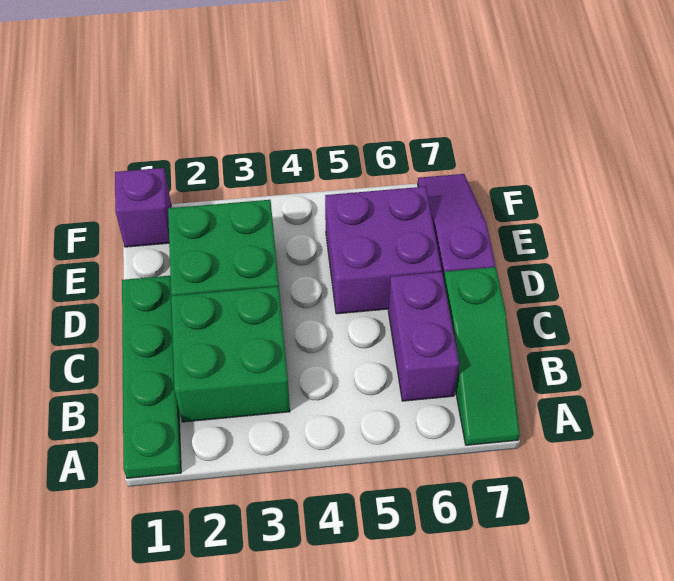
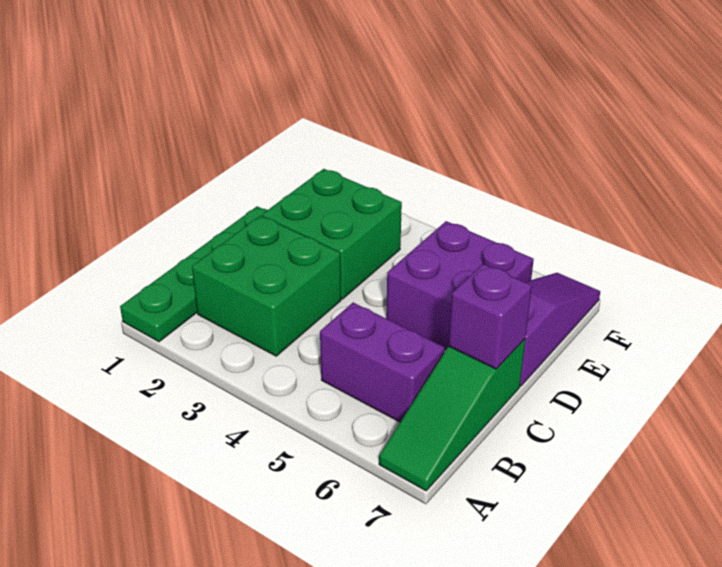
purple 1x2 brick [388,272,459,401] -> purple 1x2 brick turned to [320,303,445,422]
purple 1x1 brick [115,168,171,247] -> purple 1x1 brick moved to [449,264,532,369]

